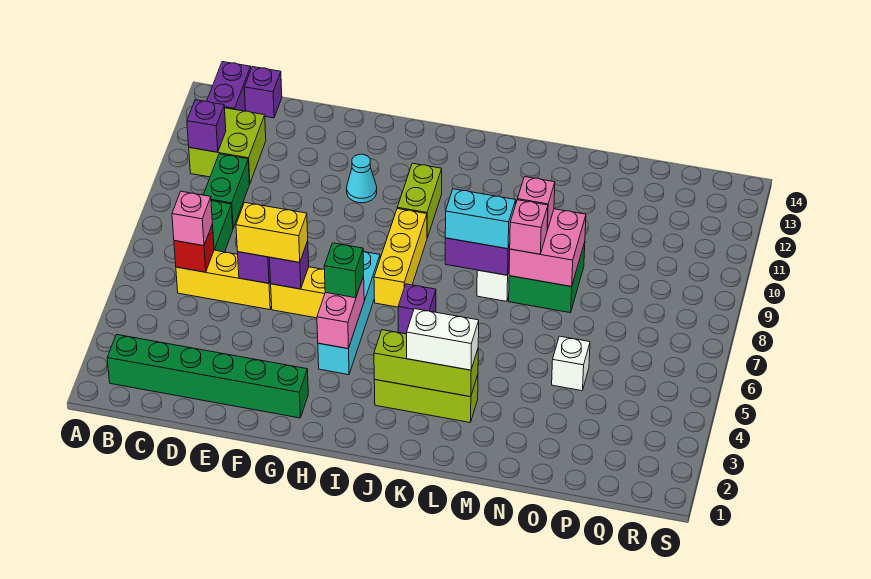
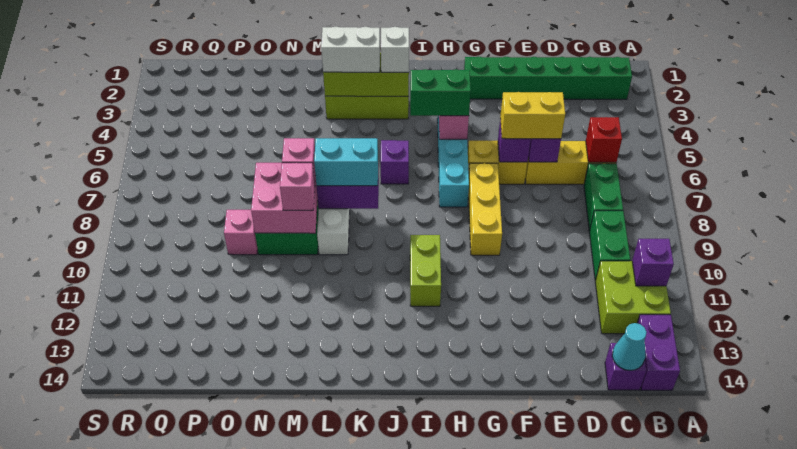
pink 1x1 brick [172,191,212,246] -> pink 1x1 brick moved to [224,210,258,255]
cyan 1x1 cone [347,154,377,203] -> cyan 1x1 cone moved to [612,323,646,370]
green 1x1 brick [324,243,364,298] -> green 1x2 brick [410,69,471,116]
yellow 1x3 brick [374,209,427,307] -> yellow 1x3 brick moved to [468,163,502,255]
white 1x1 brick [552,336,590,391] -> white 1x1 brick moved to [381,27,409,72]

